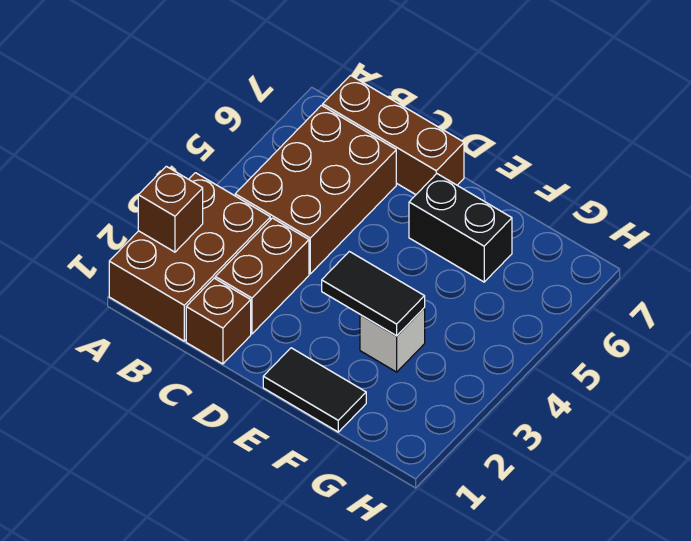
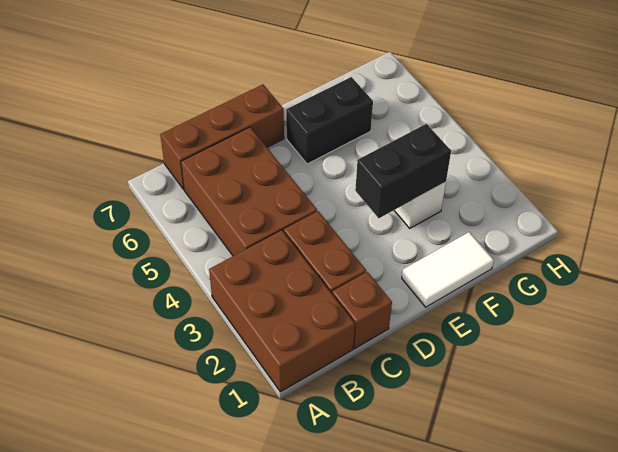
brown 1x1 brick [138,166,203,252] -> none
black 1x2 tile [263,348,366,432] -> white 1x2 tile [402,232,494,307]
black 1x2 tile [322,251,425,336] -> black 1x2 brick [355,124,451,218]

